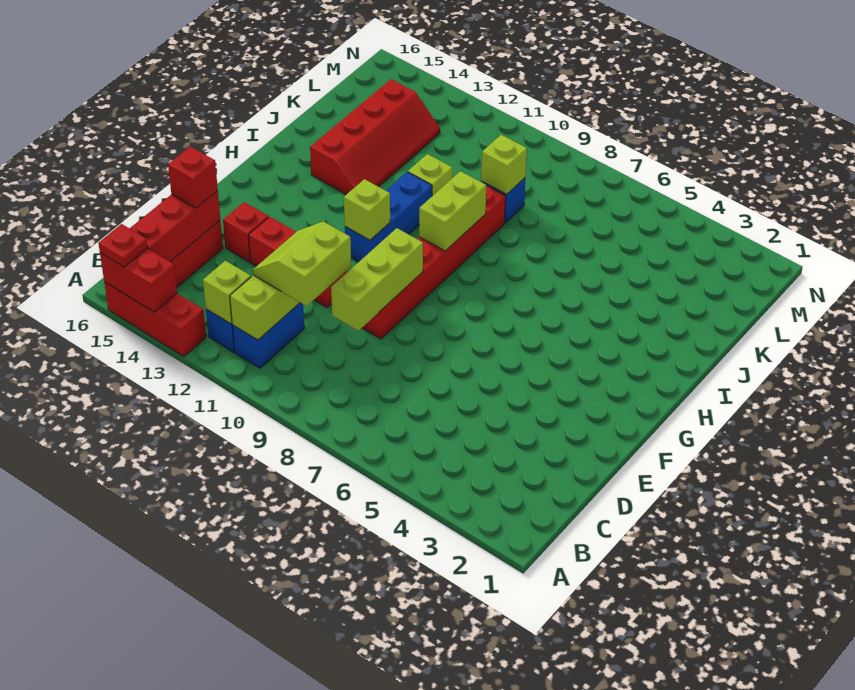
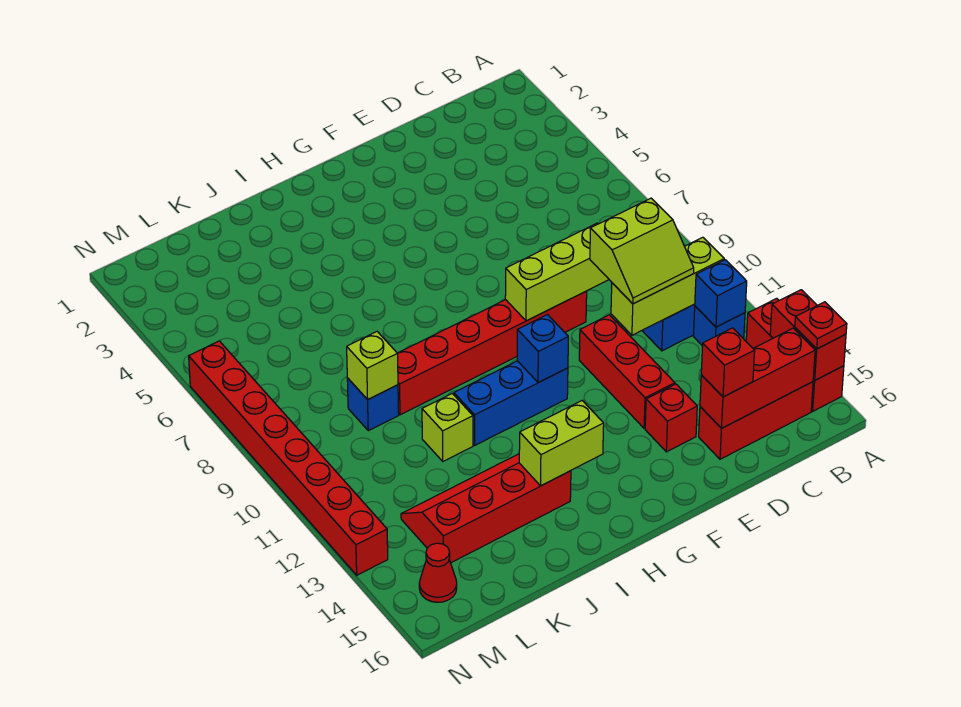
lime 1x1 brick [203,261,251,324] -> blue 1x1 brick [695,260,747,327]
lime 1x1 brick [344,179,390,240] -> blue 1x1 brick [517,315,568,383]
lime 1x2 brick [419,171,486,251] -> lime 1x2 brick moved to [519,401,604,486]
none -> red 1x1 cone [419,543,457,602]
none -> red 1x8 brick [189,341,388,575]

